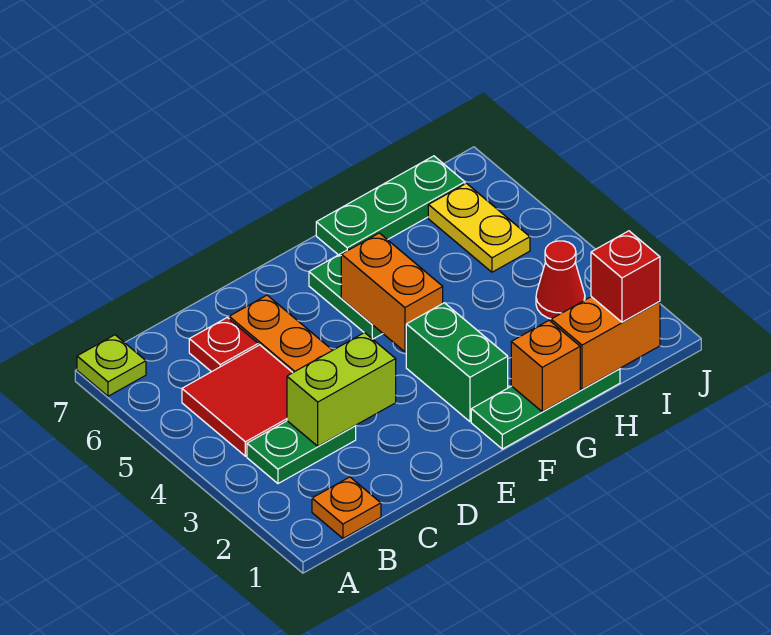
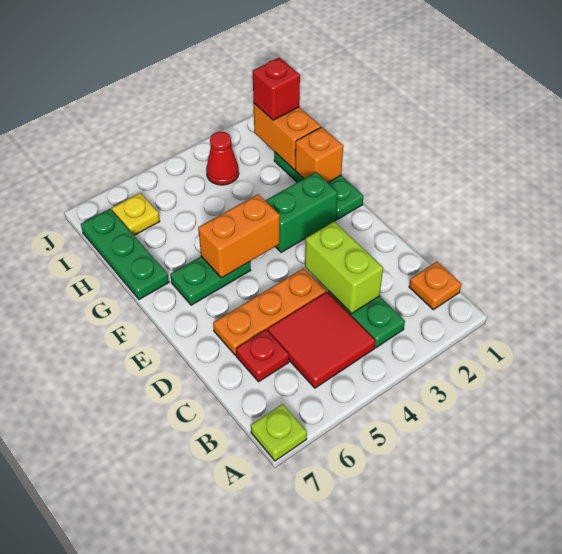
yellow 1x2 plate [428,183,530,272] -> yellow 1x1 plate [112,193,160,235]

